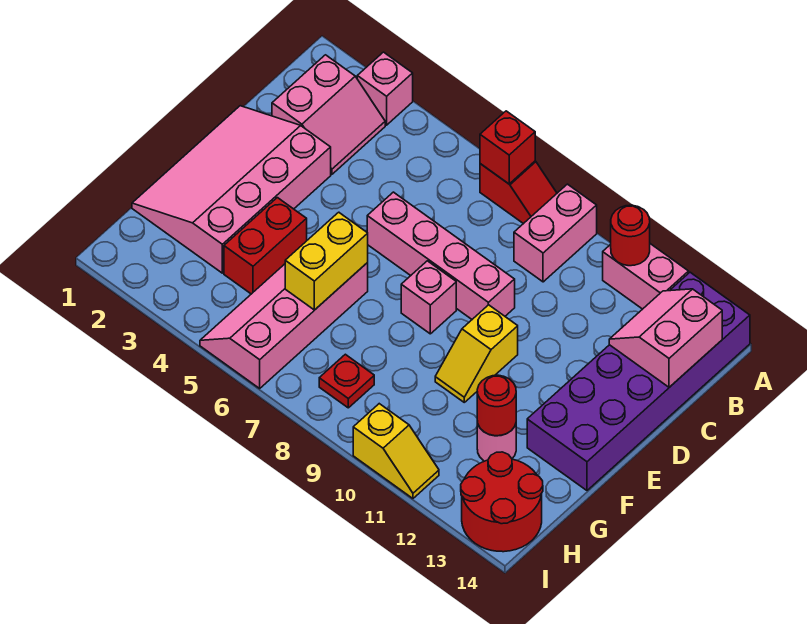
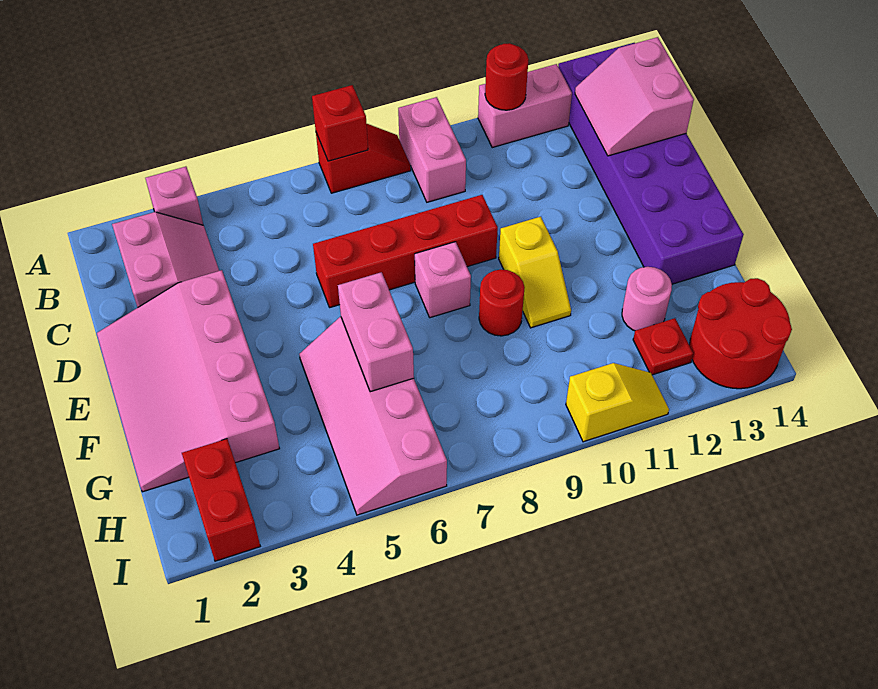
pink 1x4 brick [367,192,515,319] -> red 1x4 brick [313,195,498,307]
red 1x2 brick [224,198,307,294] -> red 1x2 brick moved to [182,439,260,561]
yellow 1x2 brick [285,212,368,310] -> pink 1x2 brick [338,272,414,392]
red 1x1 round brick [477,375,516,436] -> red 1x1 round brick moved to [479,270,525,336]
red 1x1 plate [319,354,374,408] -> red 1x1 plate moved to [633,318,693,375]

